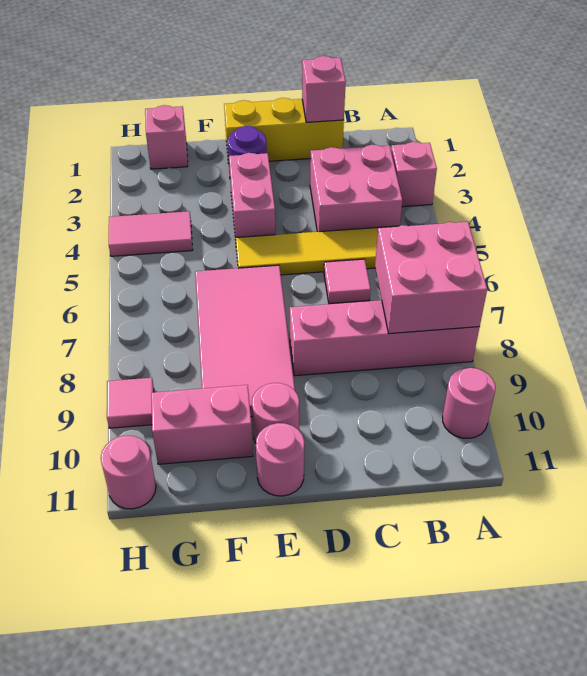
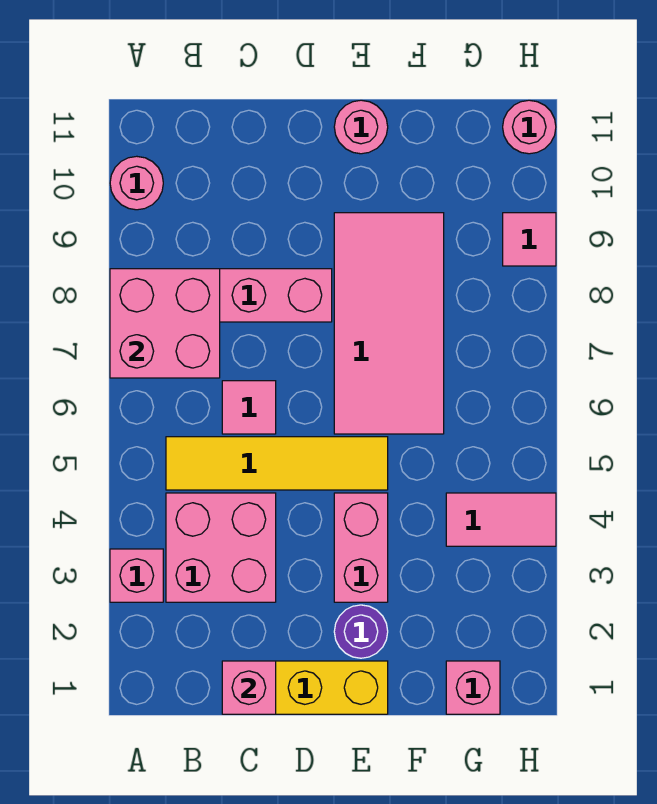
pink 1x1 round brick [252,383,299,443] -> none
pink 1x2 brick [151,385,253,464] -> none

